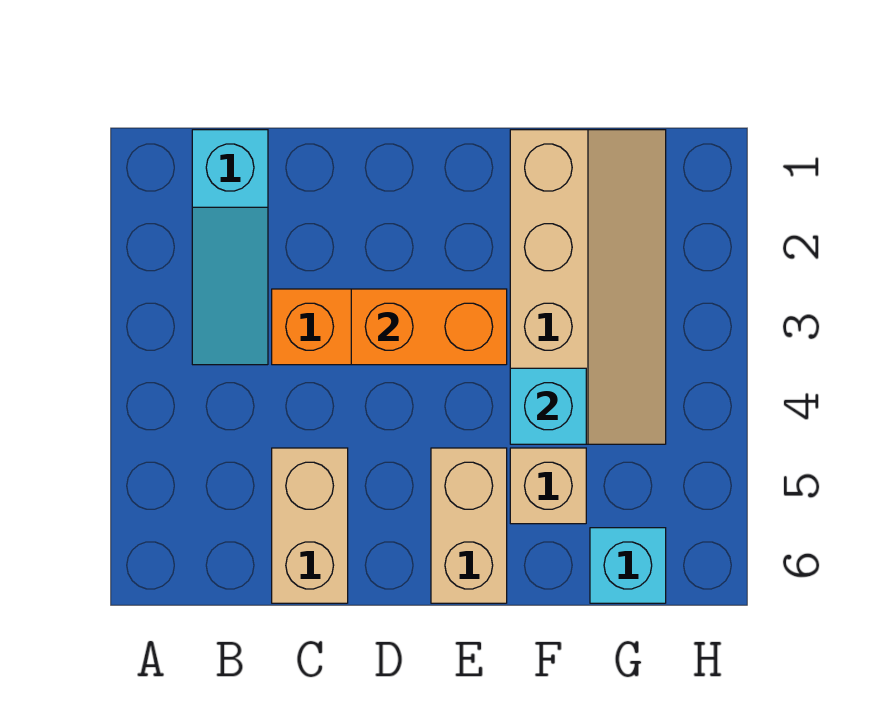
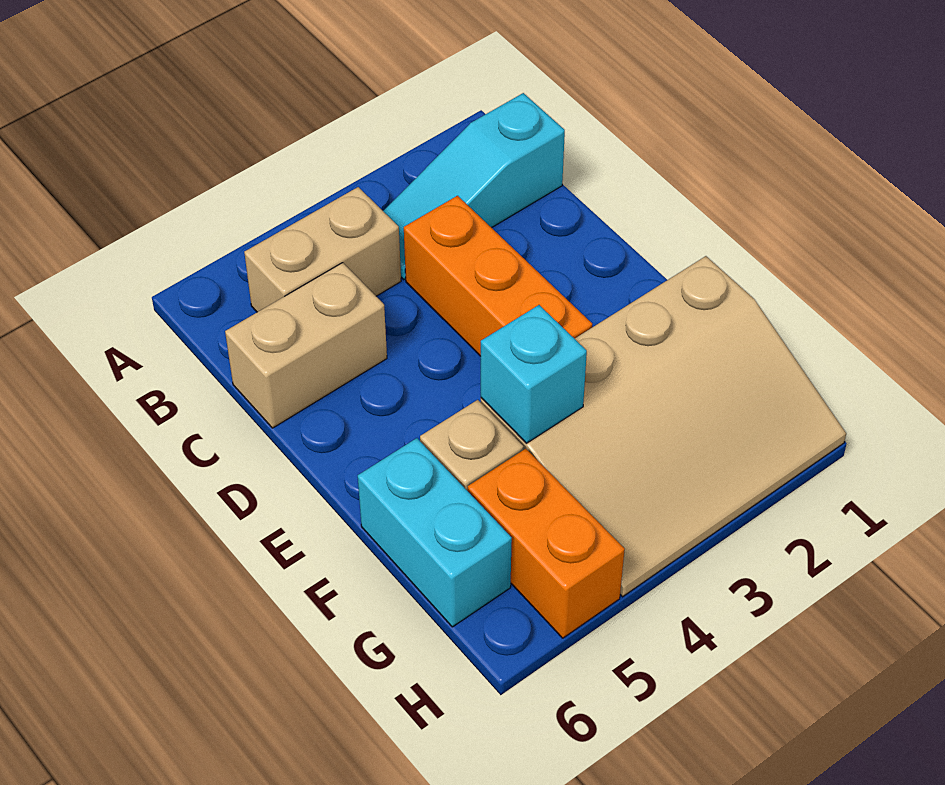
orange 1x2 brick [351,289,507,365] -> orange 1x2 brick moved to [468,449,625,638]
tan 1x2 brick [431,448,507,603] -> tan 1x2 brick moved to [244,187,401,312]
tan 2x4 slope [510,130,666,444] -> tan 3x4 slope [481,256,846,597]
cyan 1x1 brick [590,528,666,603] -> cyan 1x2 brick [358,438,512,627]

